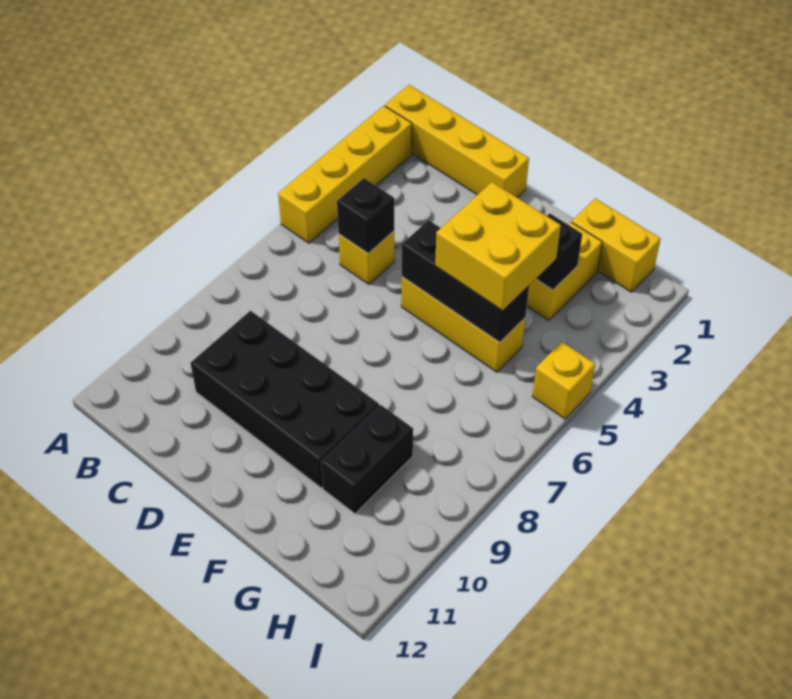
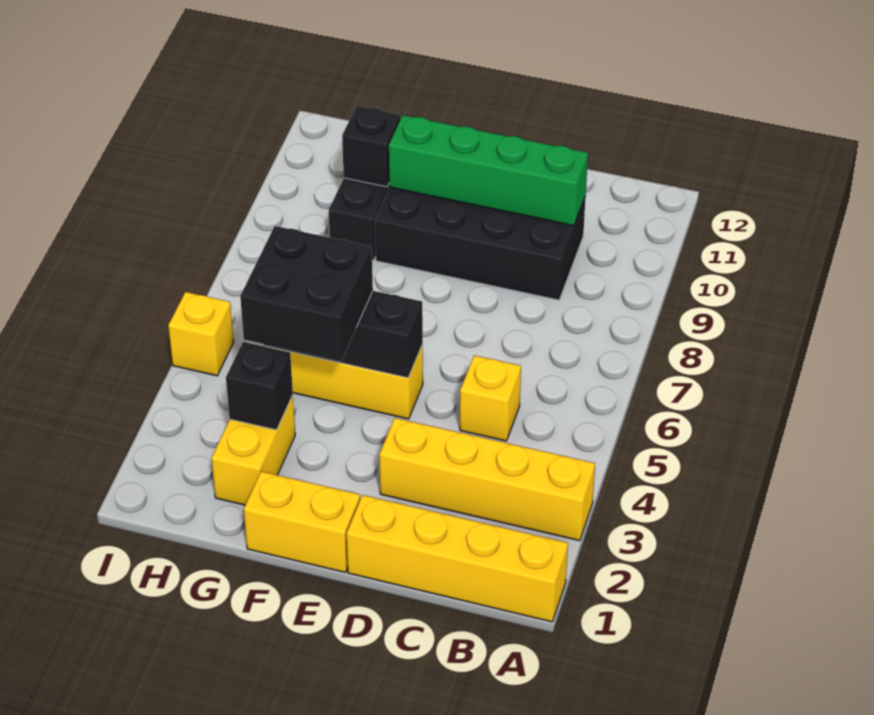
yellow 1x4 brick [278,106,412,243] -> yellow 1x4 brick turned to [379,418,595,541]
black 1x1 brick [337,178,394,253] -> black 1x1 brick moved to [342,106,400,187]
none -> green 1x4 brick [389,115,588,226]
yellow 2x2 brick [435,182,561,311] -> black 2x2 brick [240,226,373,361]
yellow 1x2 brick [572,198,661,292] -> yellow 1x2 brick moved to [244,471,360,572]

